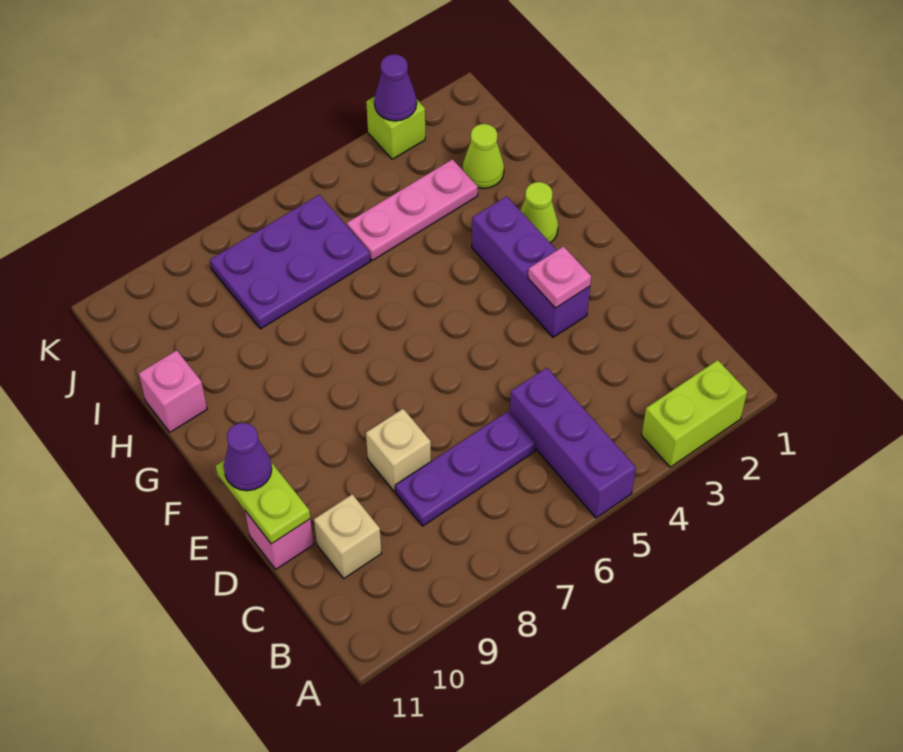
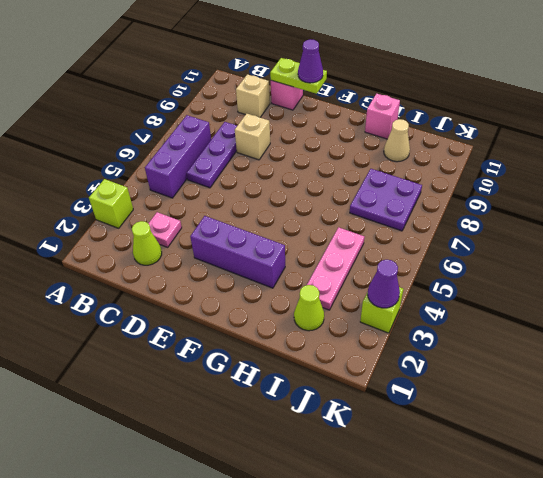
lime 1x2 brick [642,360,747,467] -> lime 1x1 brick [89,179,133,228]
purple 1x3 brick [510,368,636,518] -> purple 1x3 brick turned to [145,115,211,198]
pink 1x1 plate [528,246,591,308] -> pink 1x1 plate moved to [148,212,182,247]
lime 1x1 cone [520,182,558,243] -> lime 1x1 cone moved to [132,221,162,265]
purple 2x3 plate [210,195,370,329] -> purple 2x2 plate [350,169,422,231]
none -> tan 1x1 cone [384,119,410,162]

